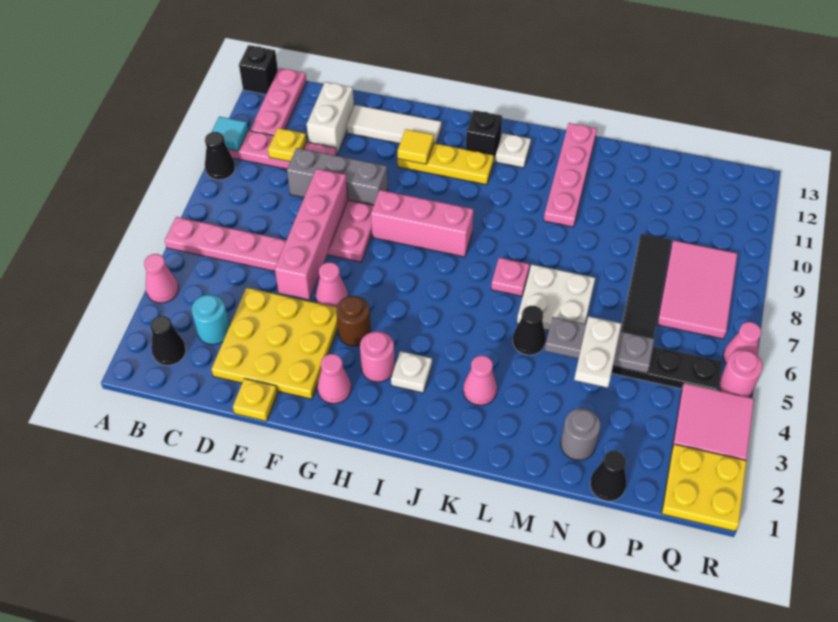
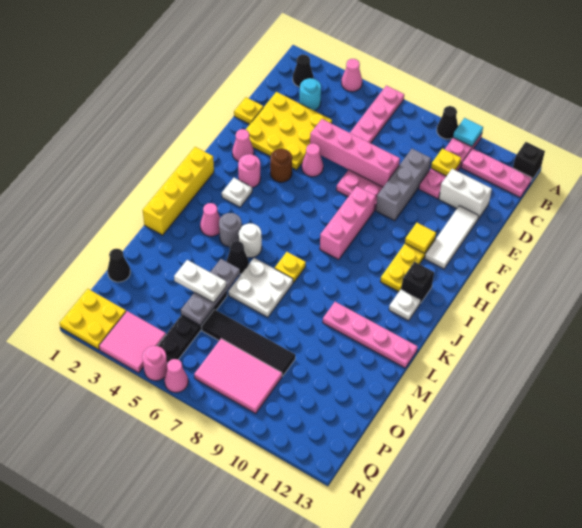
none -> yellow 1x4 brick [143,147,214,235]
none -> white 1x1 round brick [239,223,262,258]
pink 1x1 plate [491,258,530,296] -> yellow 1x1 plate [275,252,306,283]
grey 1x1 round brick [561,408,600,460] -> grey 1x1 round brick moved to [219,213,242,247]

